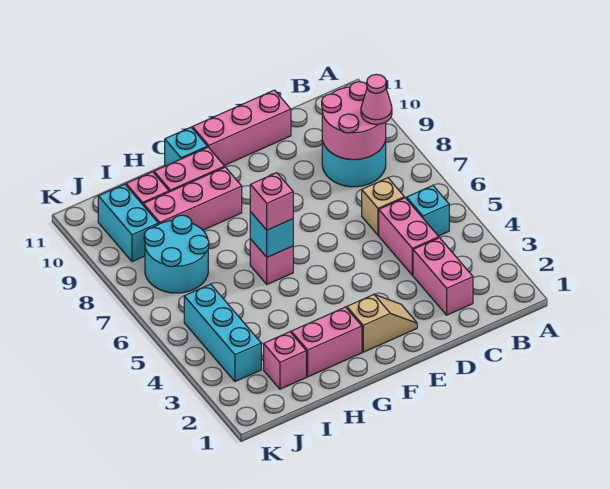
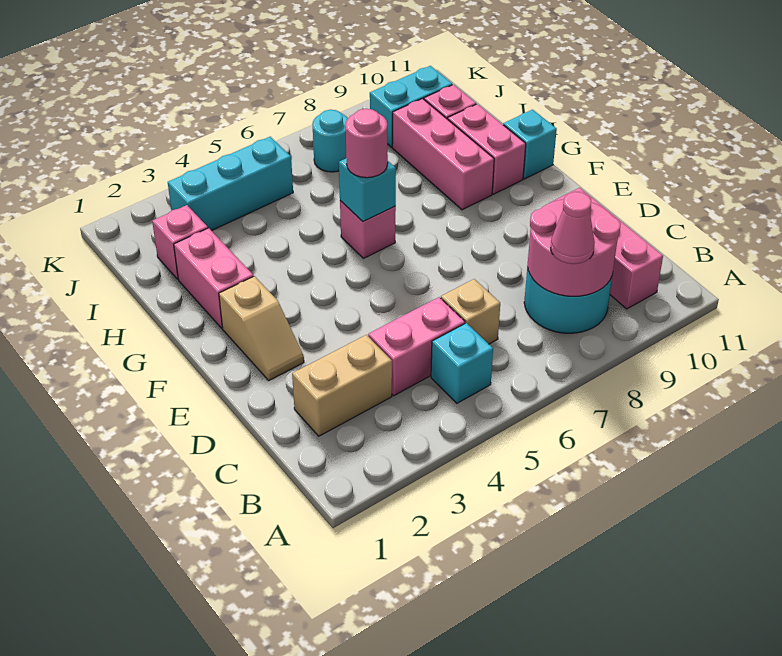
pink 1x2 brick [413,238,473,315] -> tan 1x2 brick [292,335,392,436]
pink 1x3 brick [192,90,291,166] -> pink 1x3 brick moved to [550,188,663,309]
pink 1x1 brick [250,173,293,230] -> pink 1x1 round brick [346,109,388,178]
cyan 2x2 round brick [144,215,209,293] -> cyan 1x1 round brick [312,110,348,172]

